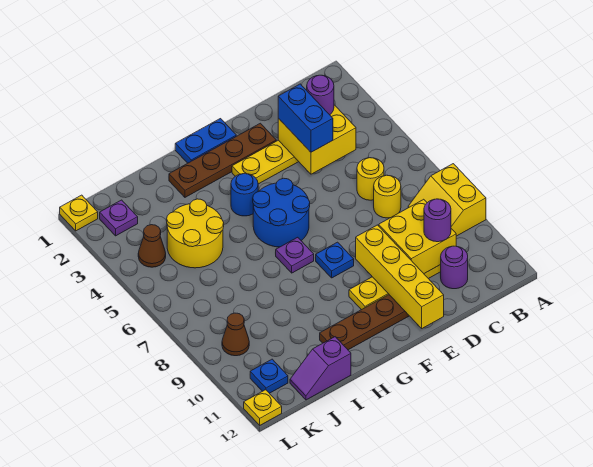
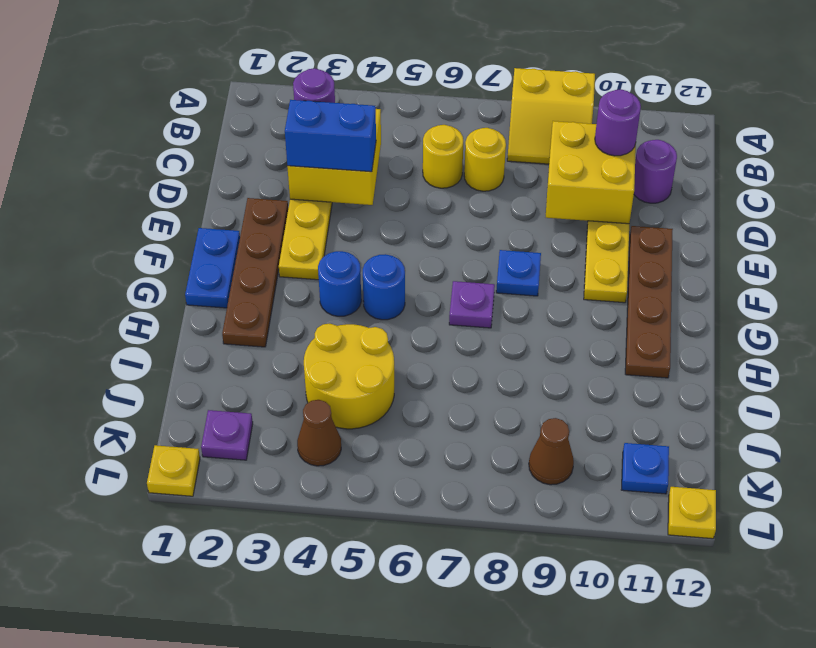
yellow 1x4 brick [356,225,444,328] -> none
blue 2x2 round brick [253,178,310,247] -> blue 1x1 round brick [363,254,405,320]
purple 1x2 slope [290,337,351,400] -> none

